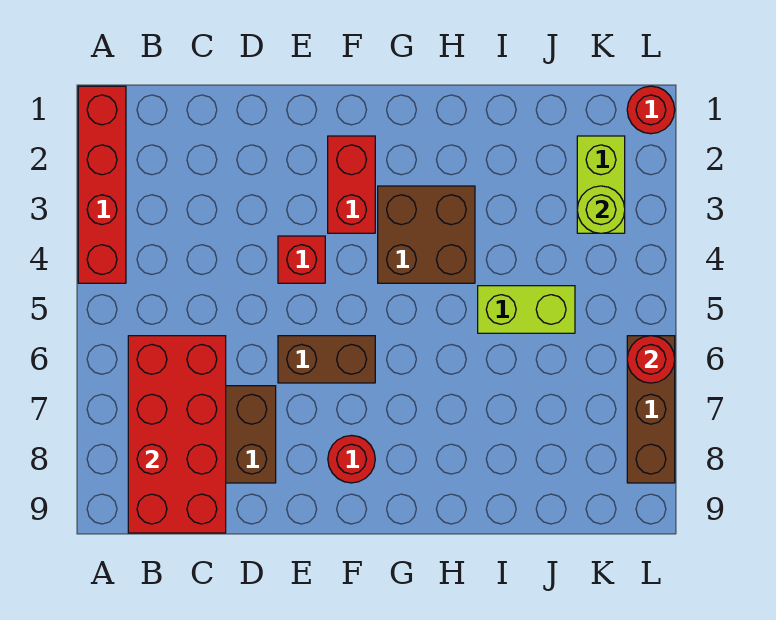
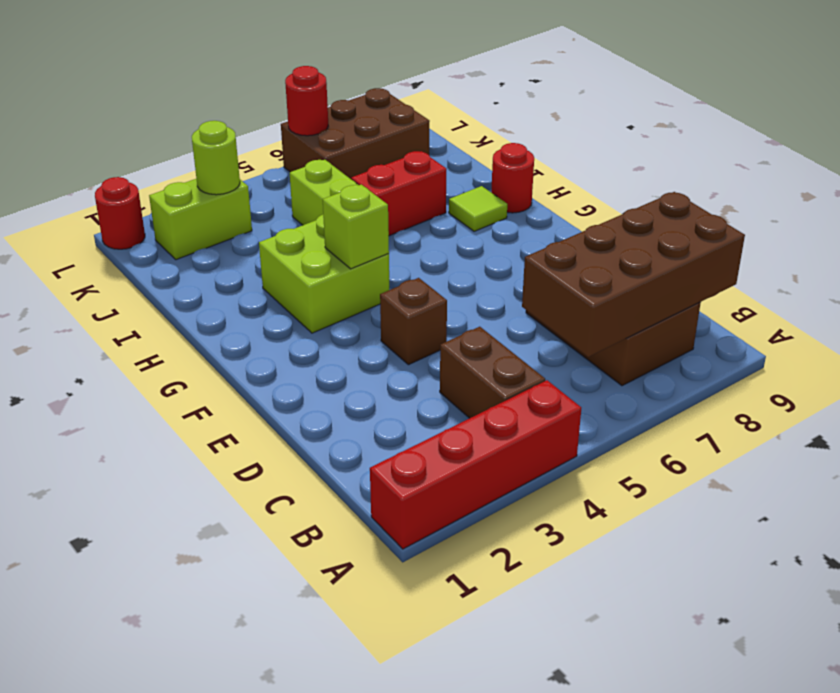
red 2x4 brick [128,336,226,533] -> brown 2x4 brick [522,192,745,357]
red 1x1 brick [278,236,325,283] -> brown 1x1 brick [380,278,447,365]
brown 1x2 brick [278,336,375,383] -> brown 1x2 brick moved to [440,327,545,418]
red 1x2 brick [328,136,375,233] -> red 1x2 brick moved to [351,151,447,236]
red 1x1 round brick [328,435,375,483] -> red 1x1 round brick moved to [491,143,534,213]
brown 2x2 brick [378,186,475,283] -> lime 2x2 brick [259,215,389,333]
none -> lime 1x1 brick [323,185,389,269]
none -> lime 1x1 tile [449,186,507,231]
brown 1x3 brick [627,336,675,483] -> brown 2x3 brick [281,88,430,179]

